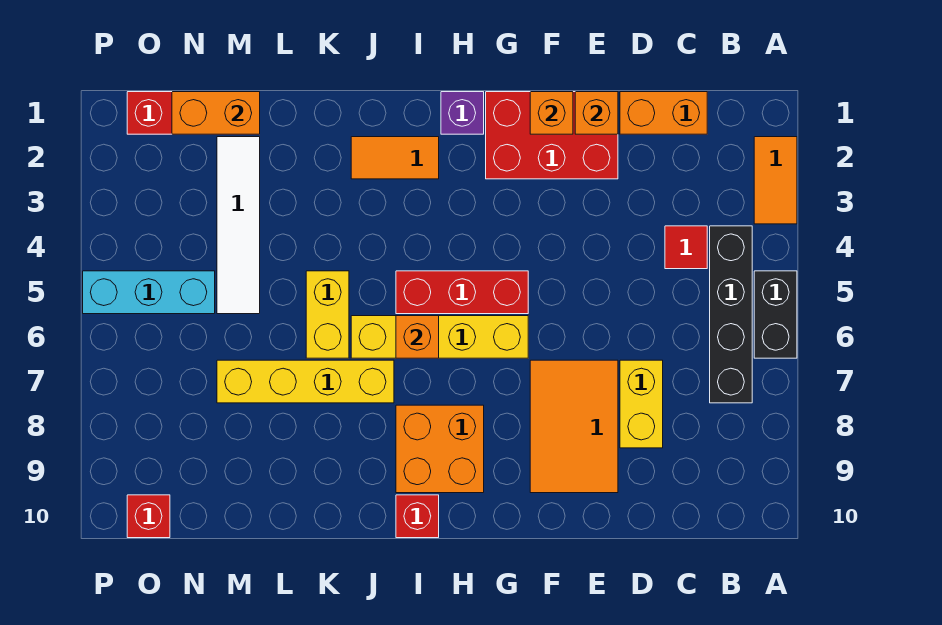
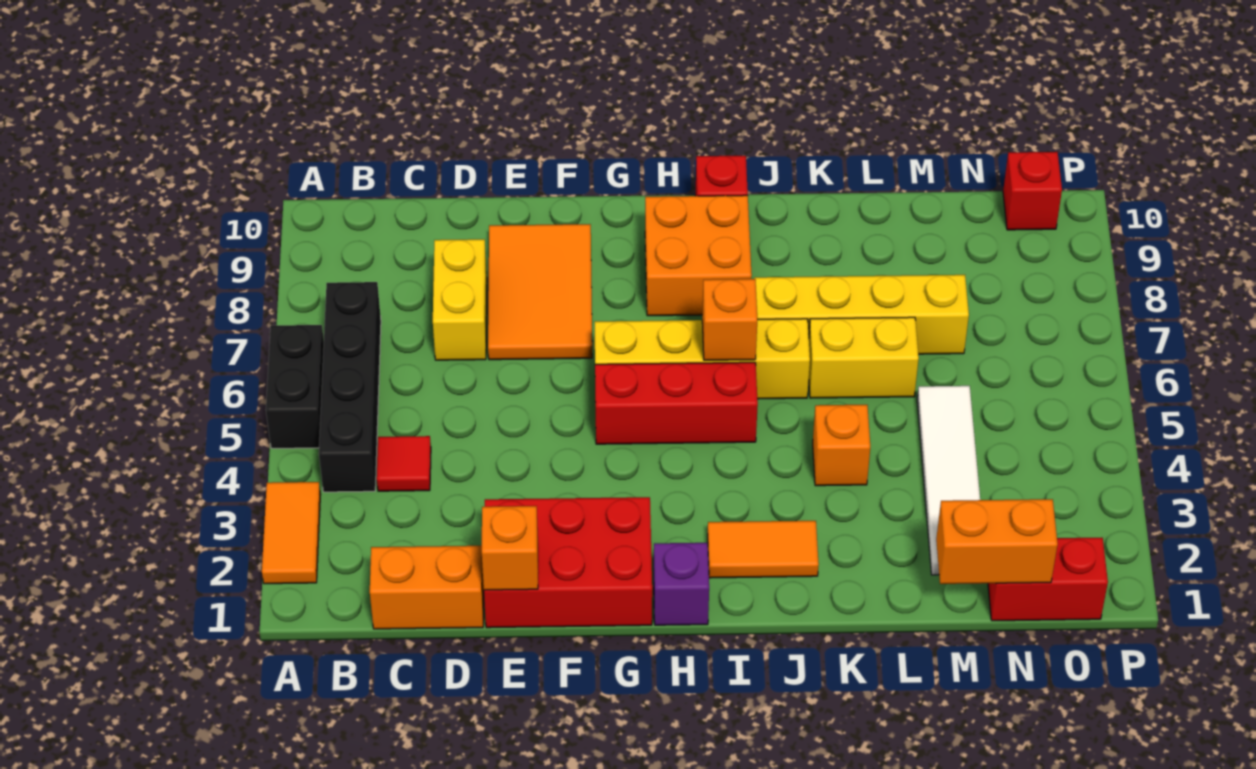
orange 1x1 brick [530,92,573,134] -> orange 1x1 brick moved to [813,405,870,486]
yellow 1x2 brick [306,271,349,358] -> yellow 1x2 brick turned to [809,317,919,398]
cyan 1x3 brick [83,271,215,314] -> none

